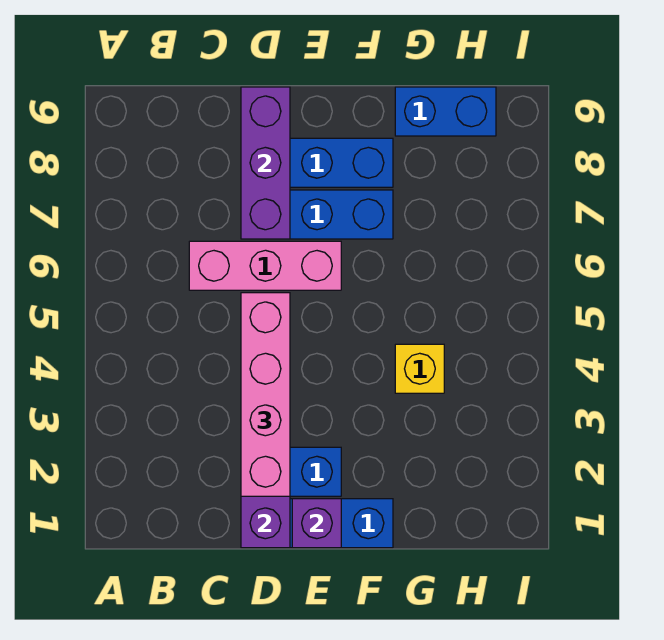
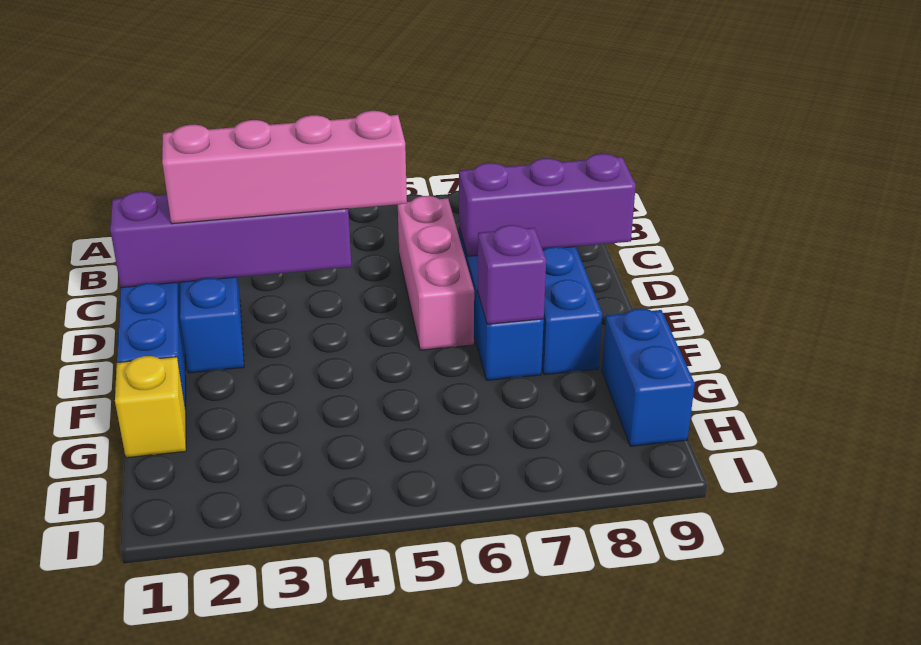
purple 1x1 brick [292,499,341,548] -> purple 1x1 brick moved to [477,225,546,324]
yellow 1x1 brick [395,344,444,393] -> yellow 1x1 brick moved to [115,356,186,458]

